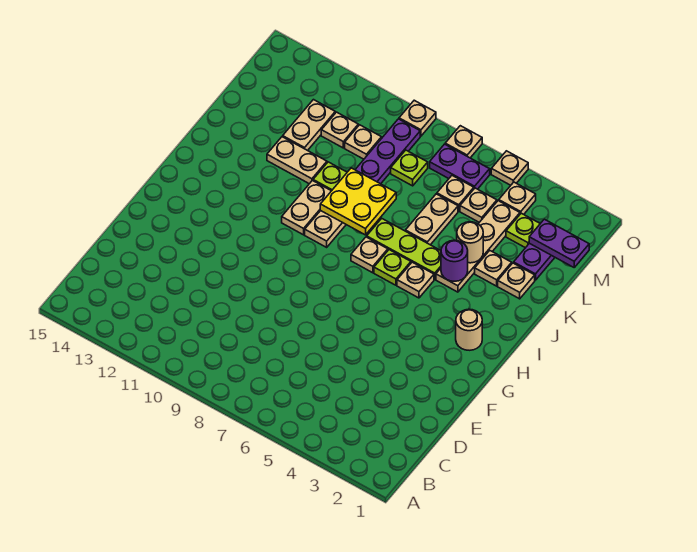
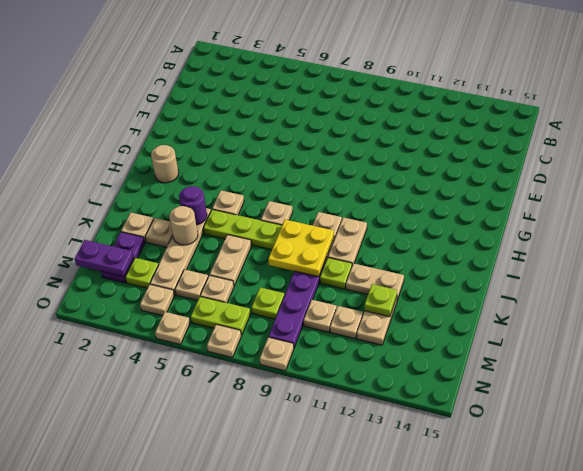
lime 1x1 plate [374,250,411,285] -> lime 1x1 plate moved to [365,284,397,317]
purple 1x2 plate [430,144,490,189] -> lime 1x2 plate [191,297,250,335]

